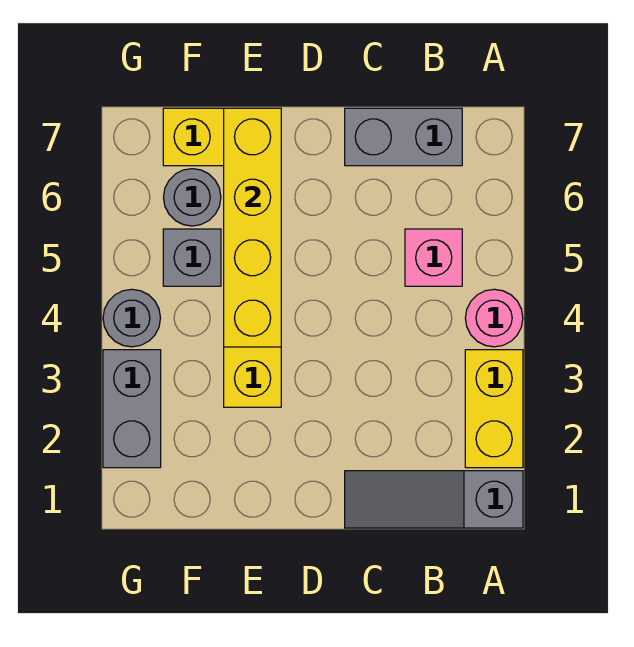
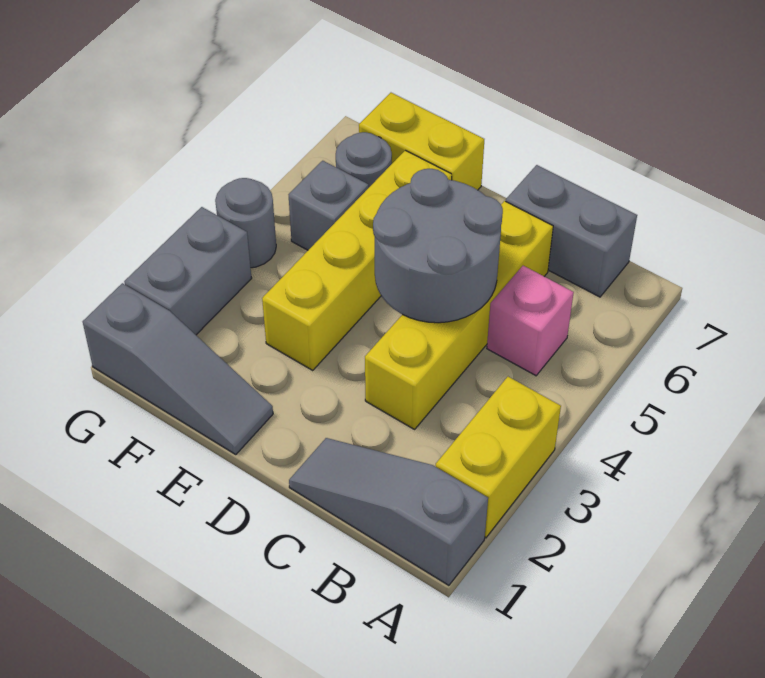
pink 1x1 round brick [465,289,523,347] -> none
none -> grey 2x2 round brick [373,169,503,323]
none -> grey 1x3 slope [83,283,273,455]
yellow 1x4 brick [224,108,281,347] -> yellow 1x4 brick moved to [365,201,553,429]

